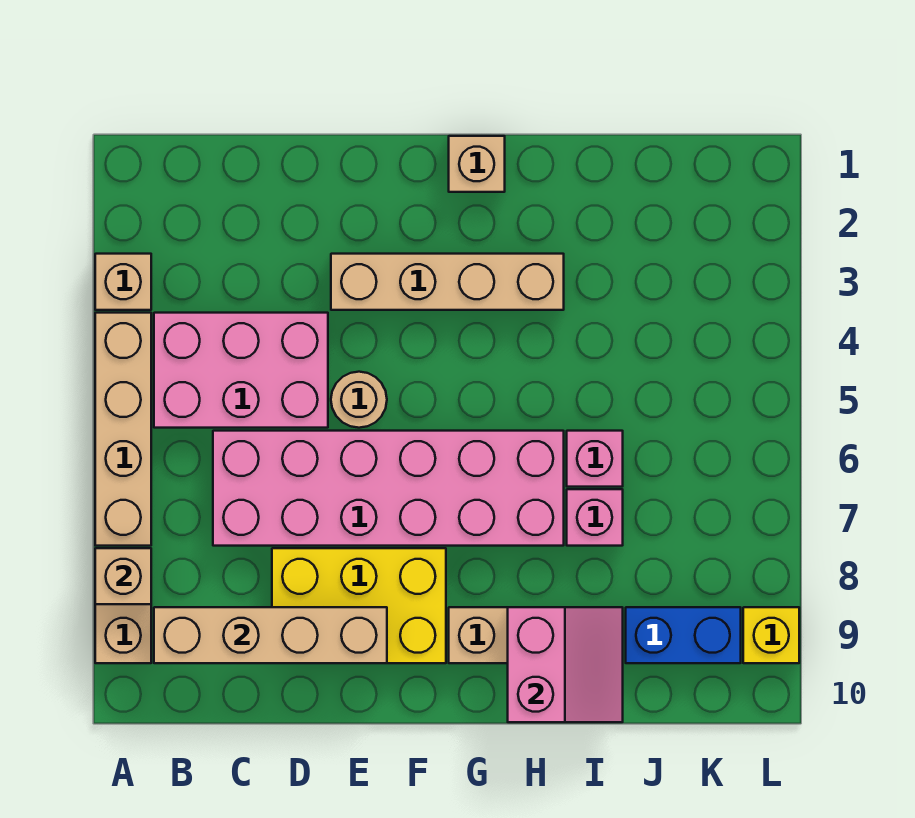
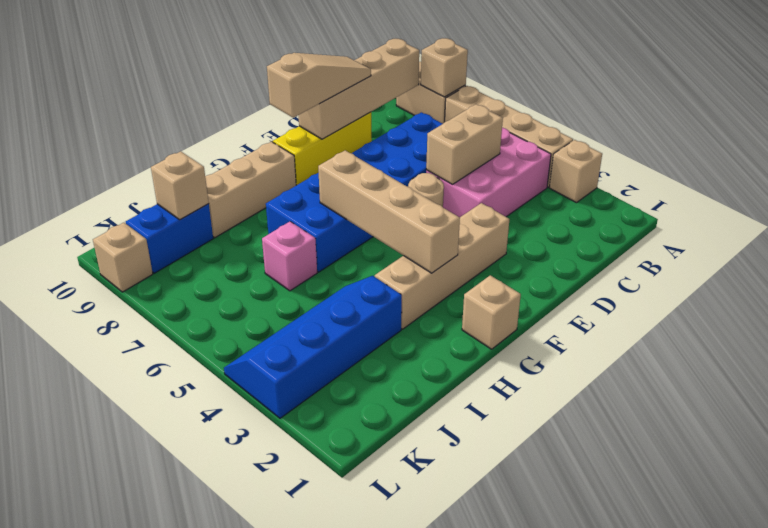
none -> tan 1x2 brick [426,104,503,184]
pink 2x6 brick [213,431,564,546] -> blue 2x6 brick [266,112,442,272]
yellow 2x3 brick [272,548,446,663] -> yellow 1x3 brick [273,112,372,185]
none -> tan 1x3 slope [267,53,371,118]
none -> tan 1x4 brick [318,150,460,273]
pink 2x2 slope [508,607,623,722] -> none
none -> blue 2x4 slope [224,276,402,418]
pink 1x1 brick [567,489,623,546] -> none
none -> tan 1x1 brick [151,151,209,220]
yellow 1x1 brick [743,607,799,663] -> tan 1x1 brick [93,223,153,292]

